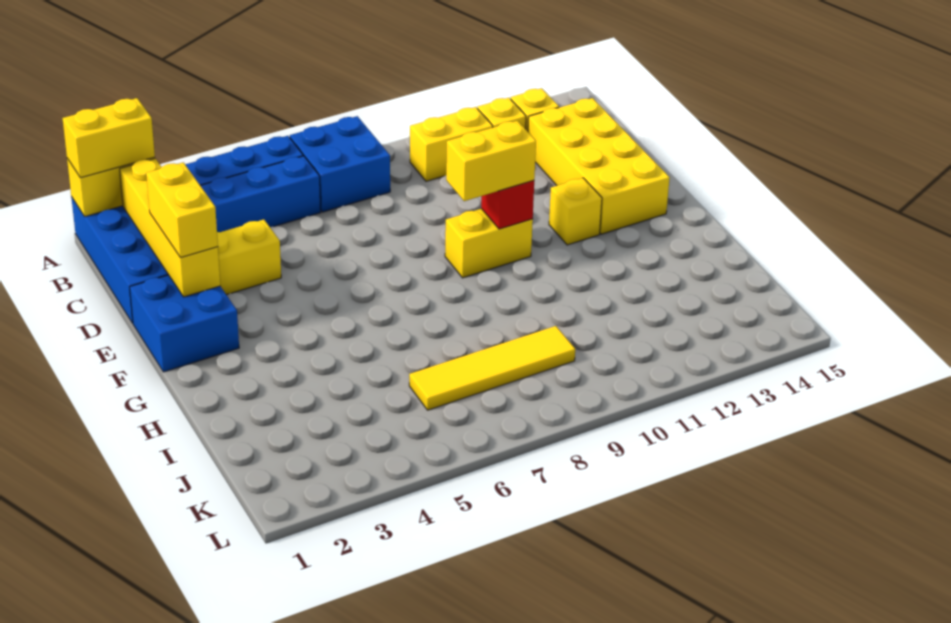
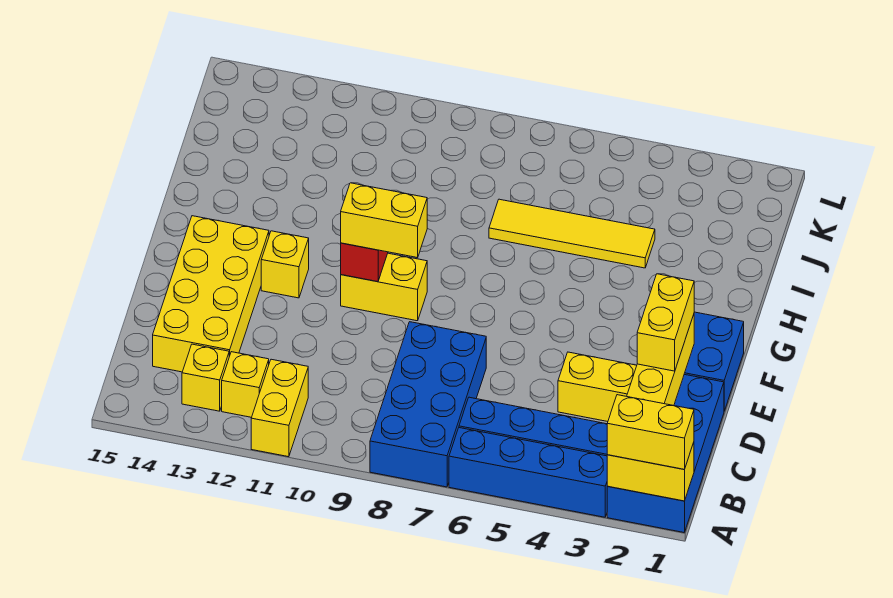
blue 2x2 brick [290,116,390,212] -> blue 2x4 brick [370,322,486,487]
yellow 1x2 brick [410,107,493,181] -> yellow 1x2 brick turned to [251,359,308,457]
yellow 1x4 tile [409,326,575,410] -> yellow 1x4 tile moved to [489,199,655,268]

